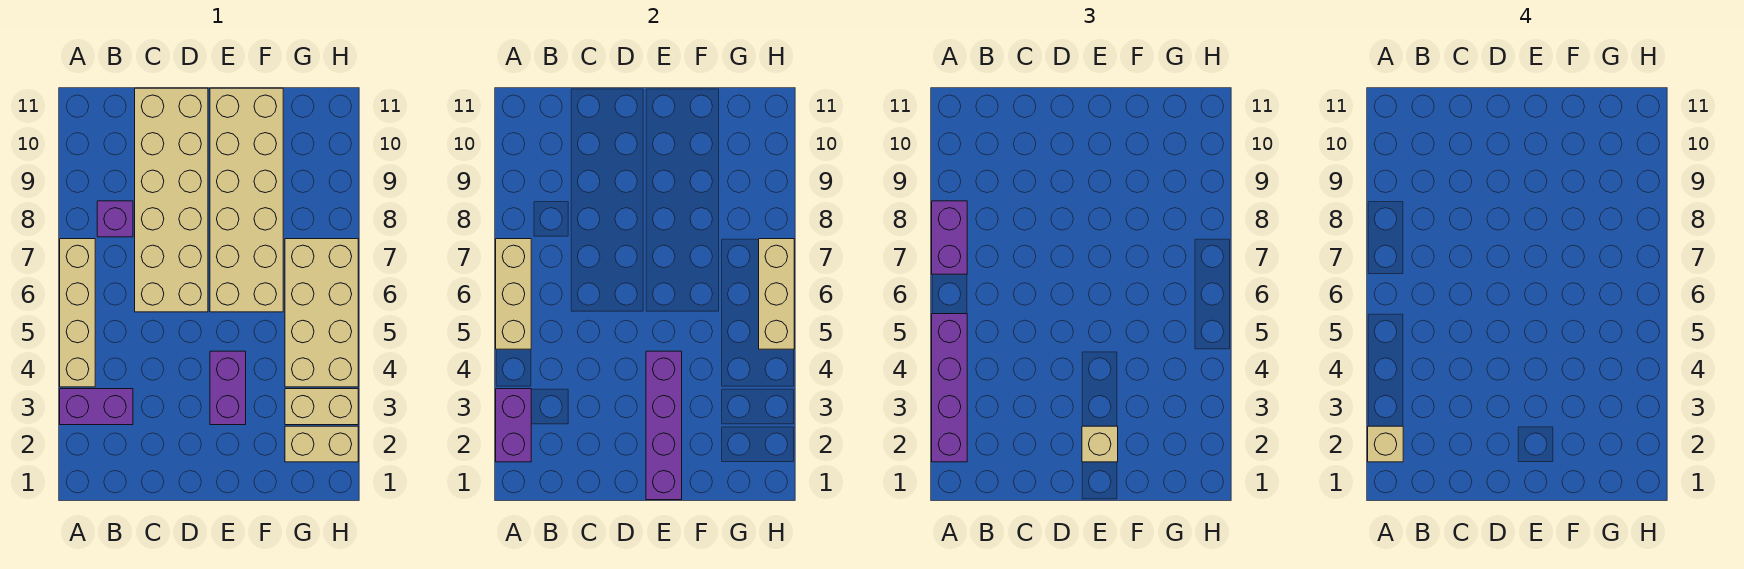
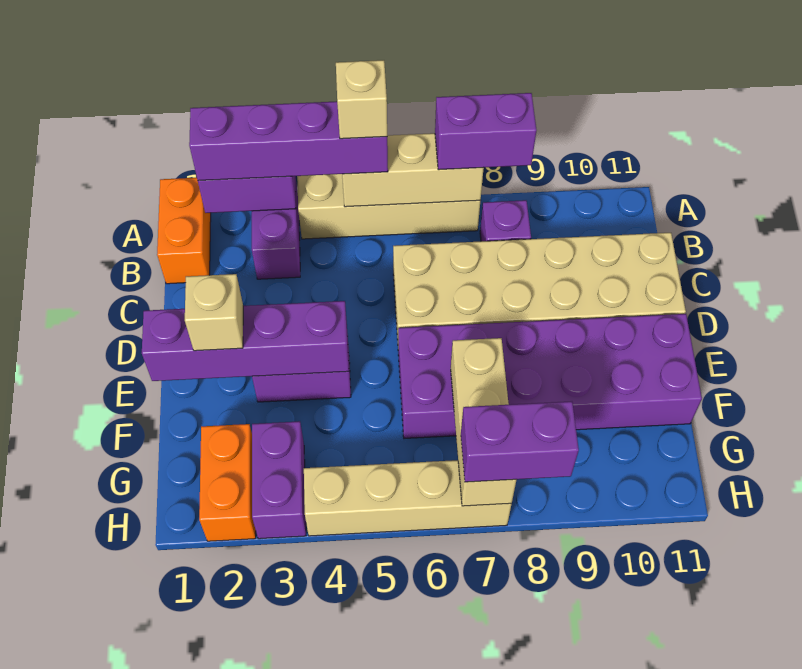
none -> orange 1x2 brick [157,178,211,284]
tan 1x1 brick [1368,426,1403,462] -> tan 1x1 brick moved to [336,60,387,139]
tan 2x6 brick [210,88,283,312] -> purple 2x6 brick [398,314,702,438]
tan 1x2 brick [285,426,358,462] -> orange 1x2 brick [199,424,256,541]
tan 1x2 brick [285,389,358,425] -> purple 1x2 brick [252,421,306,539]
tan 2x4 brick [285,239,358,387] -> tan 1x4 brick [304,460,511,536]
tan 1x3 brick [759,239,794,349] -> tan 1x3 brick turned to [451,338,516,506]
none -> purple 1x2 brick [461,401,579,482]

